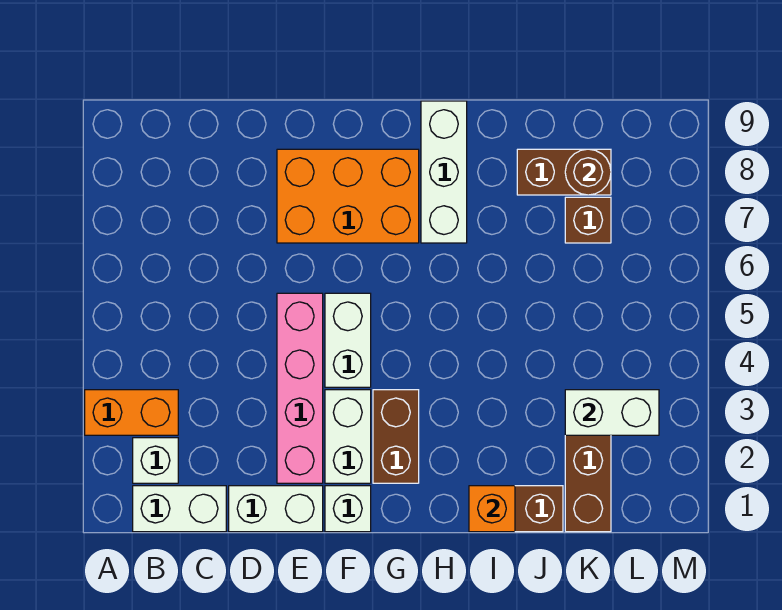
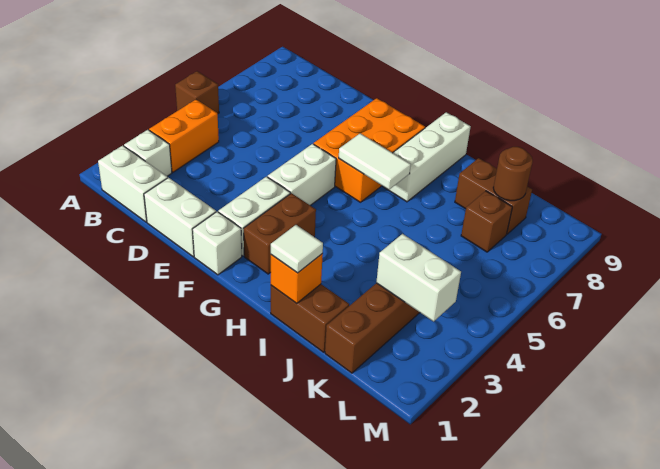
orange 1x2 brick [85,390,178,435] -> orange 1x2 brick turned to [149,100,219,172]
none -> brown 1x1 brick [175,71,219,113]
pink 1x4 brick [277,293,323,483] -> none
orange 2x3 brick [277,149,419,243] -> orange 2x3 brick turned to [314,98,425,202]
none -> white 1x2 tile [339,133,411,190]
none -> white 1x1 tile [271,225,323,273]

